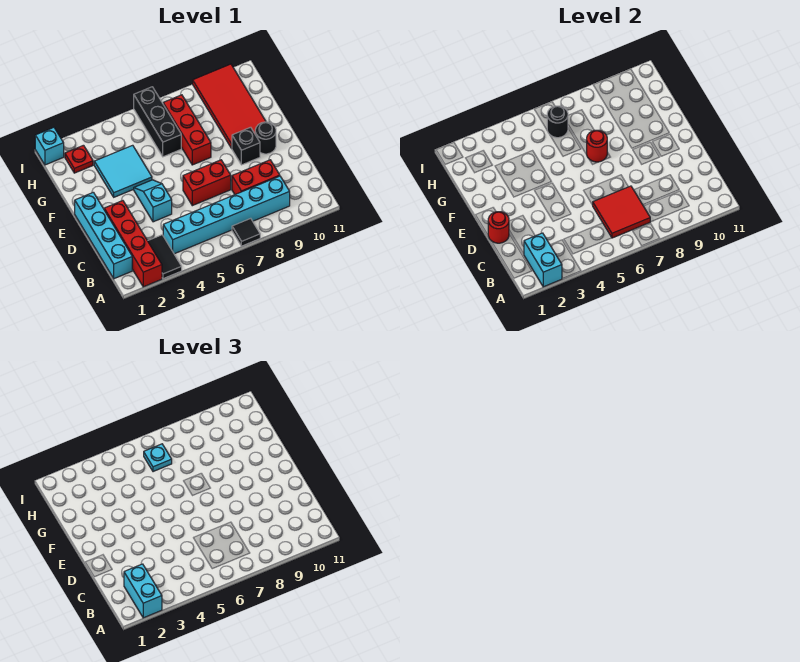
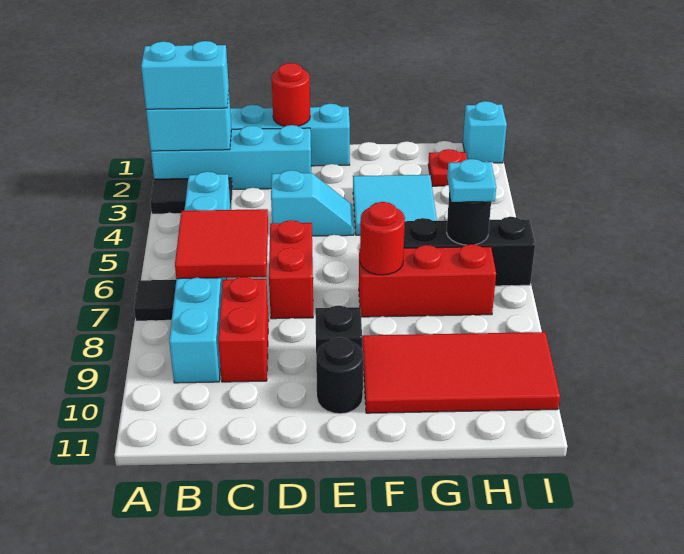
red 1x4 brick [104,201,162,287] -> cyan 1x4 brick [151,125,311,189]

